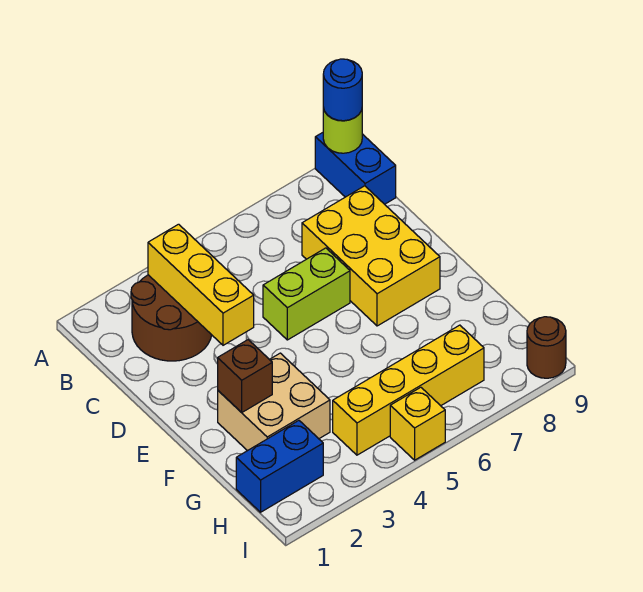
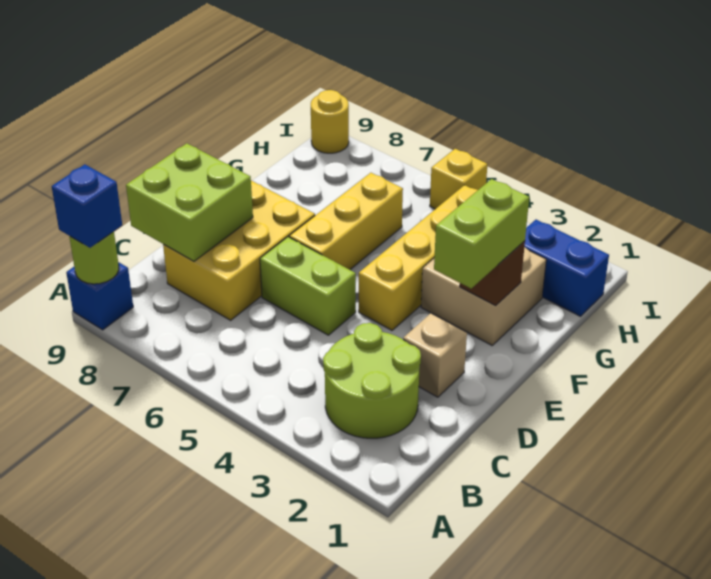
blue 1x2 brick [315,133,396,204] -> blue 1x1 brick [66,262,133,330]
blue 1x1 round brick [323,59,362,121] -> blue 1x1 brick [52,164,122,248]
brown 2x2 round brick [131,275,212,361] -> lime 2x2 round brick [323,323,421,438]
yellow 1x3 brick [148,224,254,345] -> yellow 1x3 brick moved to [289,173,403,270]
none -> lime 2x2 brick [126,143,253,261]
none -> tan 1x1 brick [403,313,467,397]
none -> lime 1x2 brick [434,179,529,288]
yellow 1x4 brick [333,325,484,455] -> yellow 1x4 brick turned to [359,185,478,330]
brown 1x1 round brick [527,317,566,378] -> yellow 1x1 round brick [311,90,349,153]

